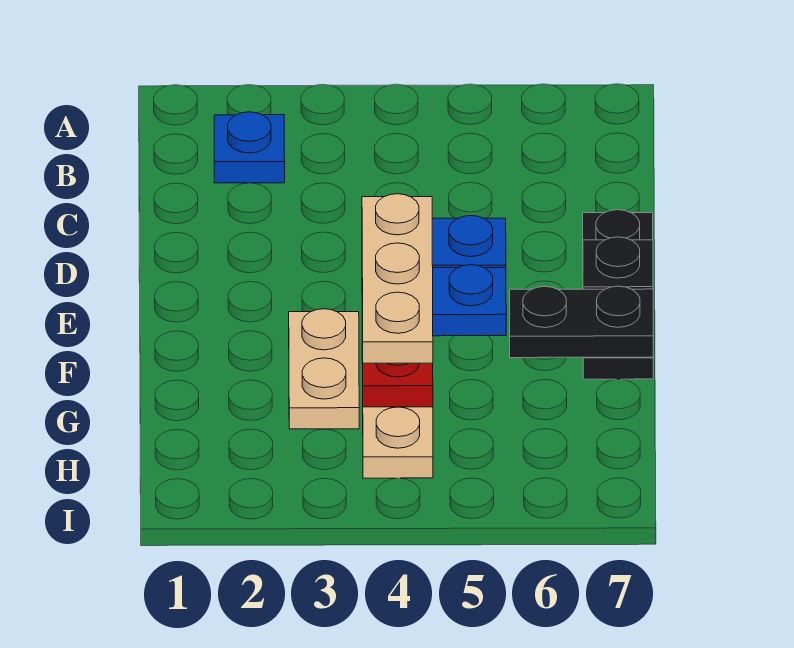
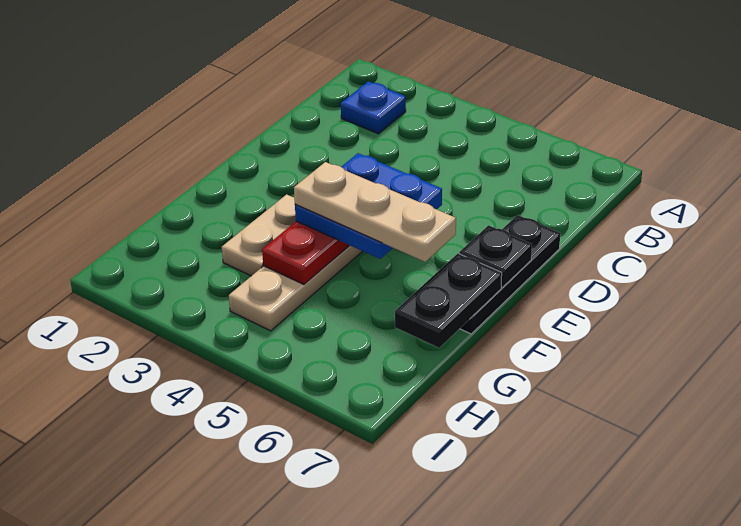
tan 1x3 plate [362,194,433,363] -> tan 1x3 plate turned to [294,162,456,262]
black 1x2 plate [510,286,653,358] -> black 1x2 plate turned to [395,254,502,348]

